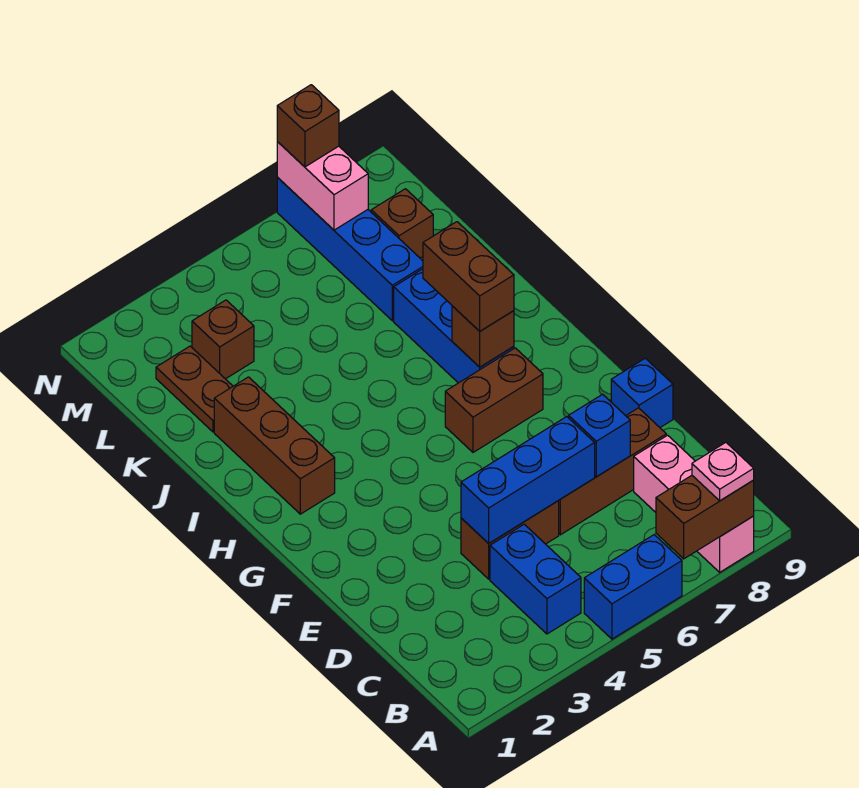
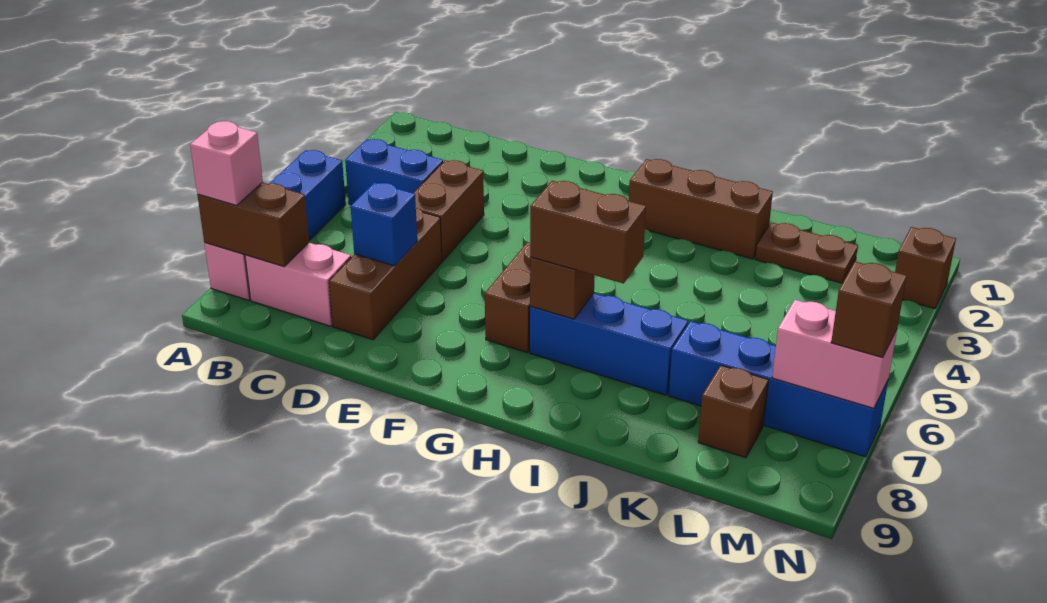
brown 1x2 brick [656,476,754,559] -> brown 1x2 brick turned to [197,182,309,266]
pink 1x1 plate [692,442,754,501] -> pink 1x1 brick [190,121,263,205]
blue 1x3 brick [461,417,595,543] -> none
blue 1x1 brick [611,358,673,427] -> none
brown 1x1 brick [192,300,254,379] -> brown 1x1 brick moved to [895,227,956,309]

